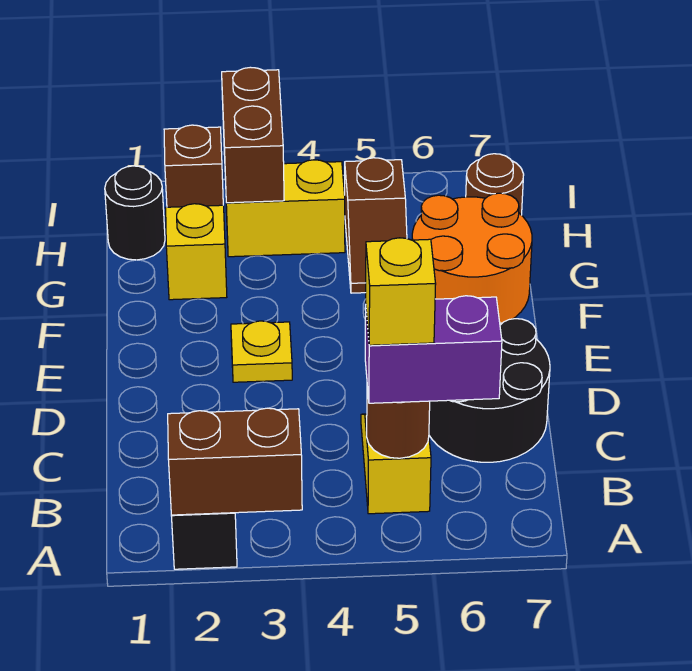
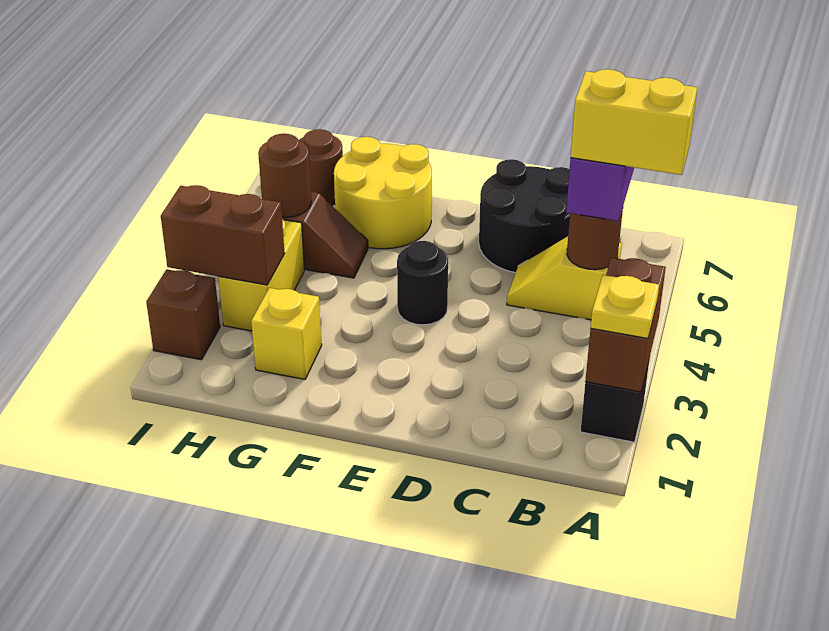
yellow 1x1 brick [366,238,436,345] -> yellow 1x2 brick [571,69,698,175]
yellow 1x1 plate [231,321,292,382] -> yellow 1x1 plate moved to [591,275,659,338]
orange 2x2 round brick [412,193,532,323] -> yellow 2x2 round brick [334,137,432,249]
black 1x1 round brick [105,166,165,260] -> black 1x1 round brick moved to [397,241,448,325]
none -> brown 1x1 round brick [258,134,311,217]

